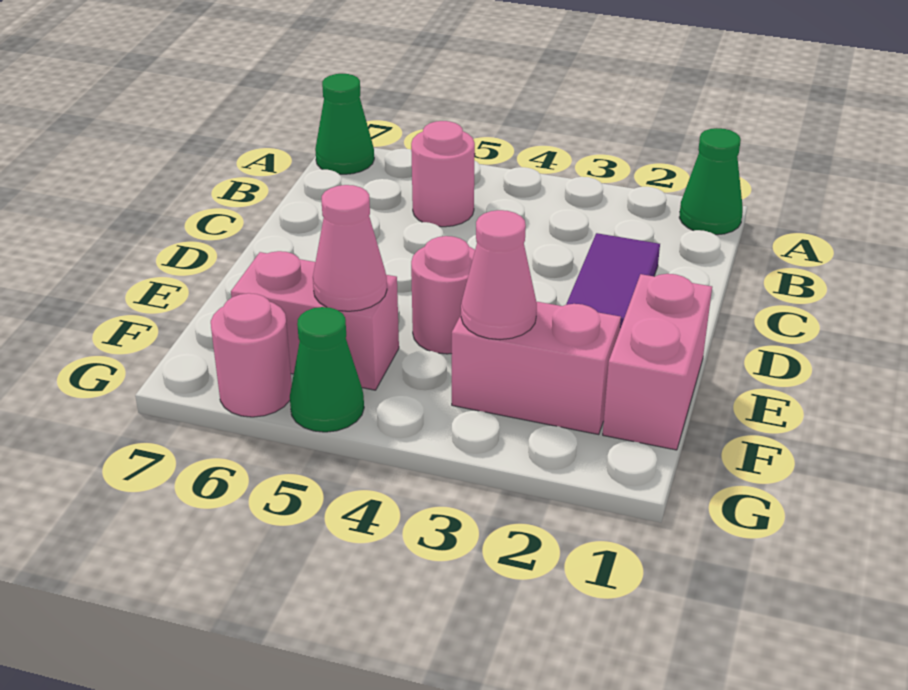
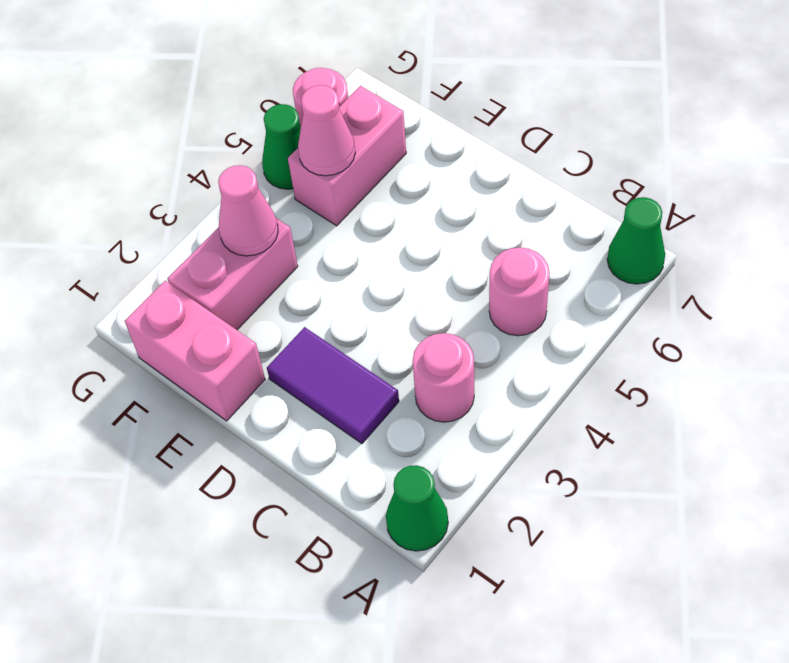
pink 1x1 round brick [411,236,475,354] -> pink 1x1 round brick moved to [413,333,474,422]

